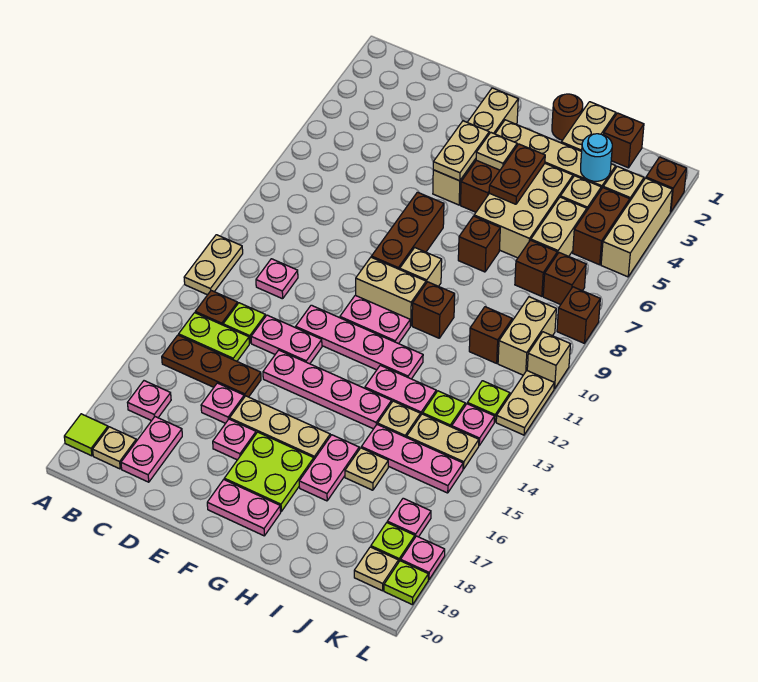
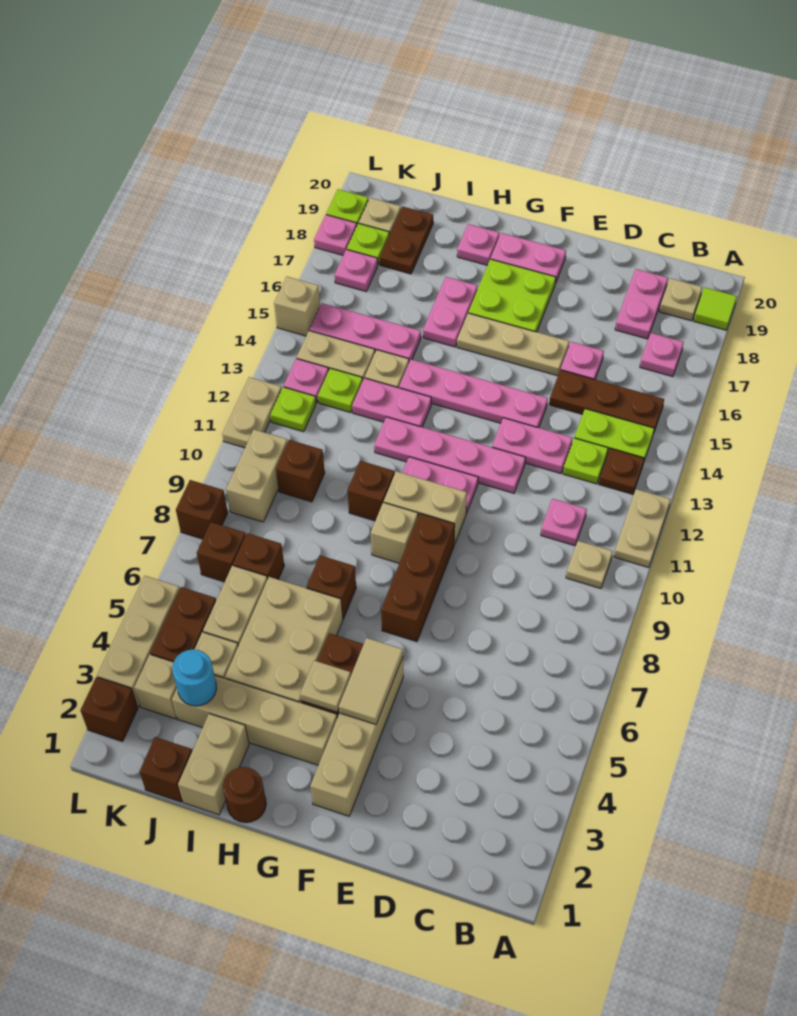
pink 1x1 plate [213,419,256,460] -> pink 1x1 plate moved to [457,224,499,265]
tan 1x2 plate [433,121,489,181] -> tan 1x2 tile [339,638,403,724]
brown 1x2 plate [489,144,545,204] -> brown 1x2 plate moved to [380,207,433,274]
tan 1x1 plate [345,448,388,490] -> tan 1x1 plate moved to [566,541,613,588]
tan 1x1 brick [527,332,570,389] -> tan 1x1 brick moved to [274,277,320,336]

